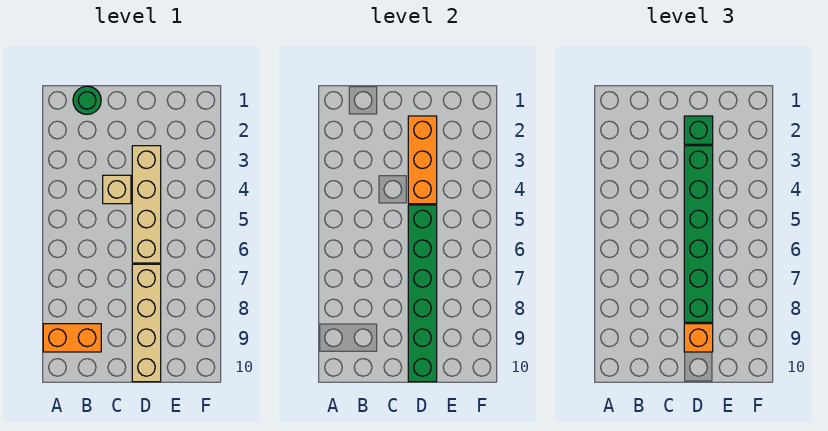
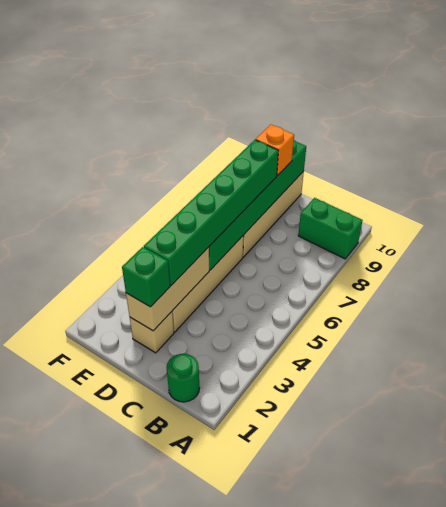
orange 1x2 brick [43,324,101,352] -> green 1x2 brick [298,198,363,259]
tan 1x1 brick [103,175,131,204] -> tan 1x1 brick moved to [130,312,174,353]
orange 1x3 brick [408,116,437,204] -> tan 1x3 brick [126,247,209,331]

